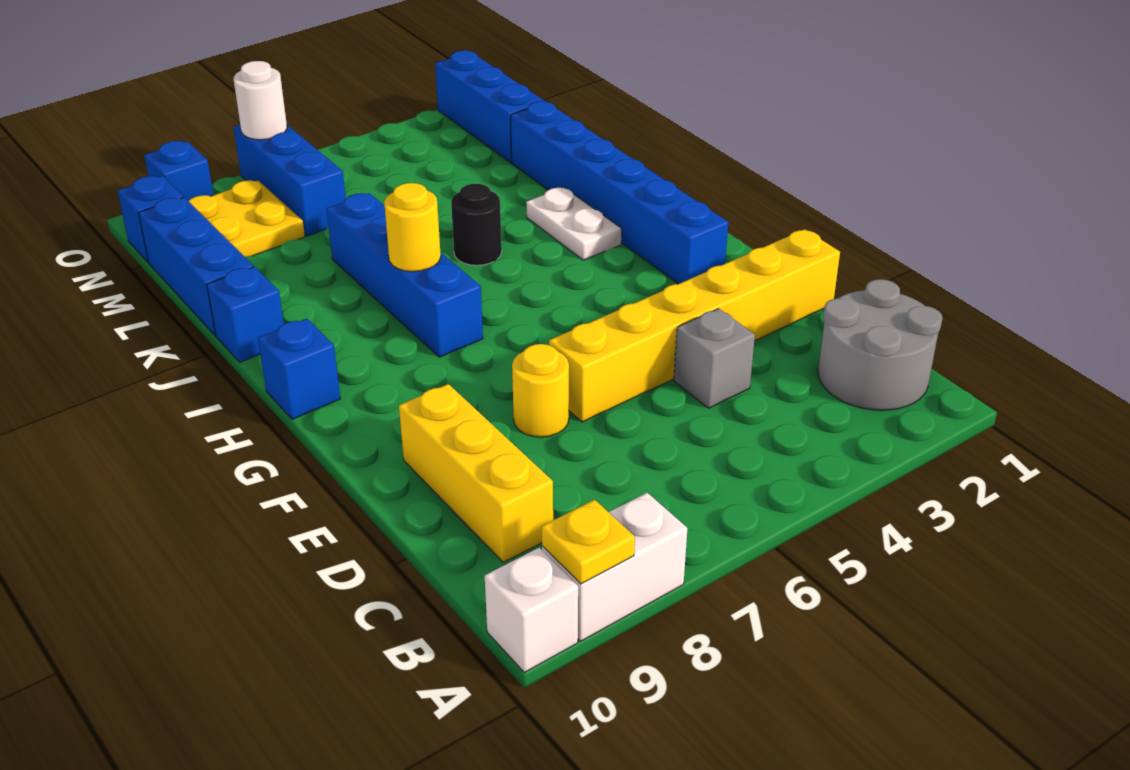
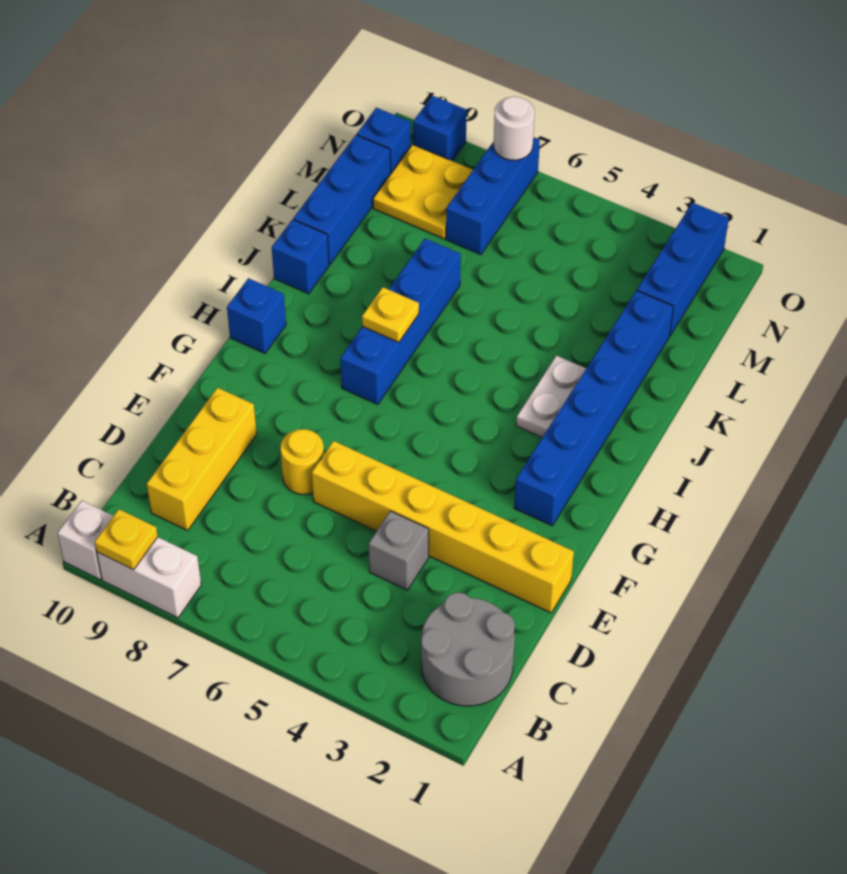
yellow 1x1 round brick [384,183,441,272] -> yellow 1x1 plate [362,287,419,342]
black 1x1 round brick [451,184,502,265] -> none

